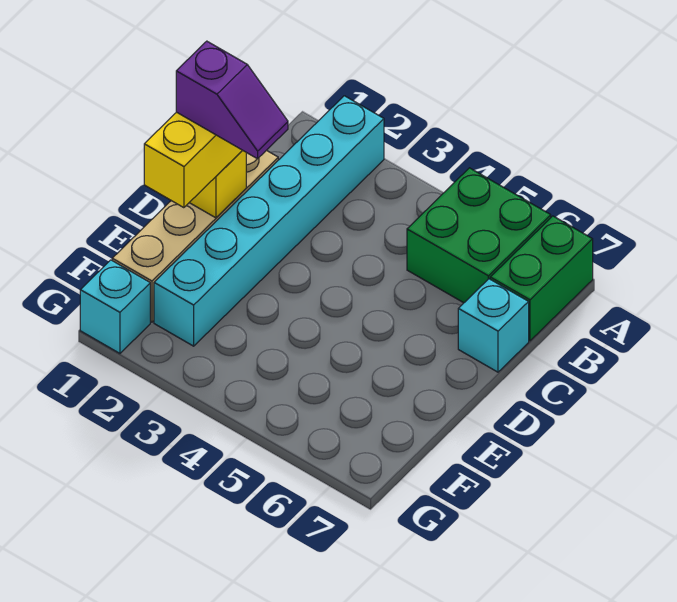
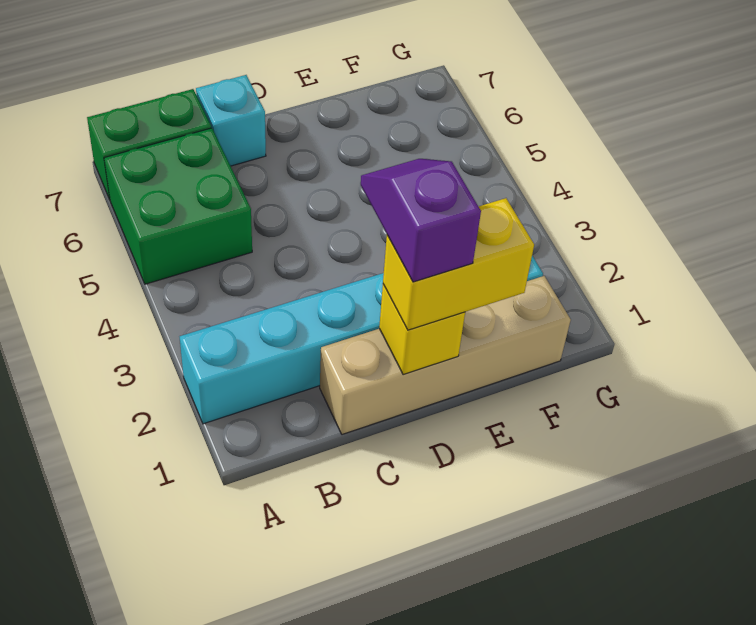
cyan 1x1 brick [80,260,150,353] -> none

